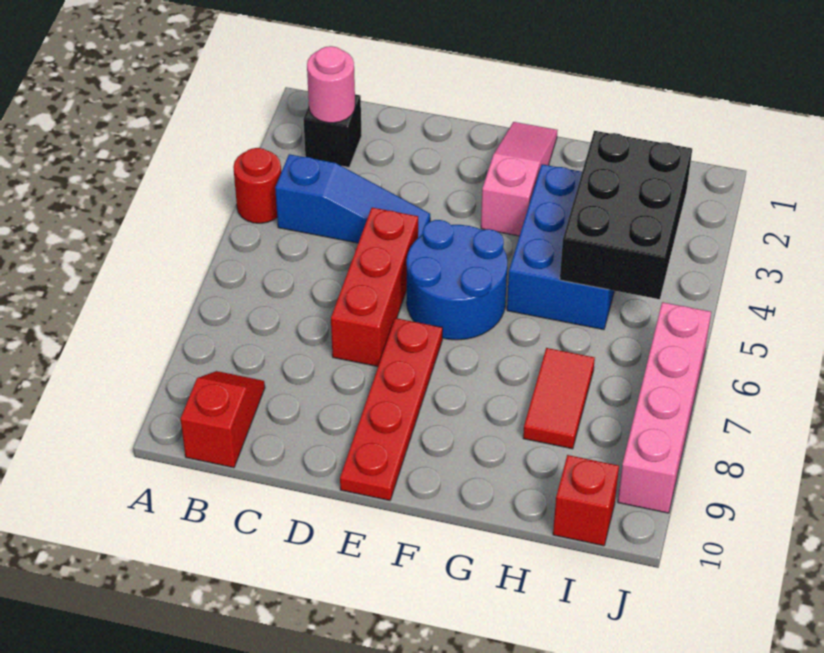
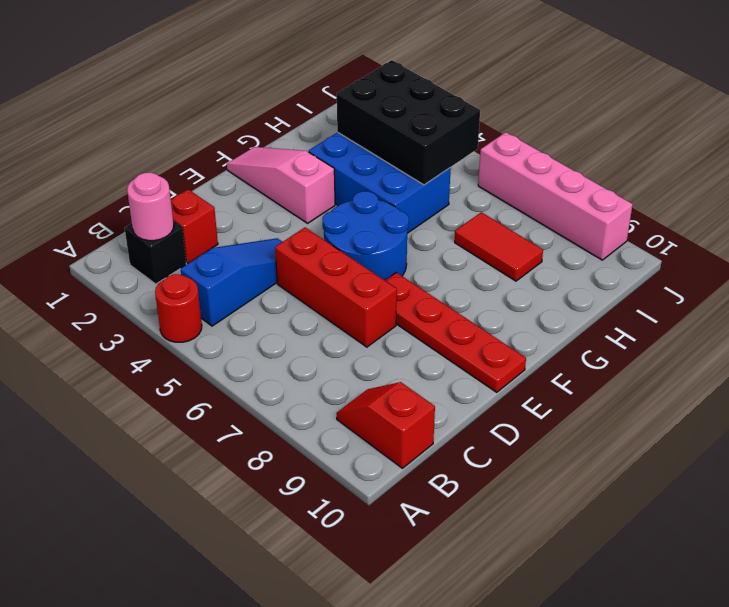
red 1x1 brick [553,455,619,546] -> red 1x1 brick moved to [171,189,218,263]

